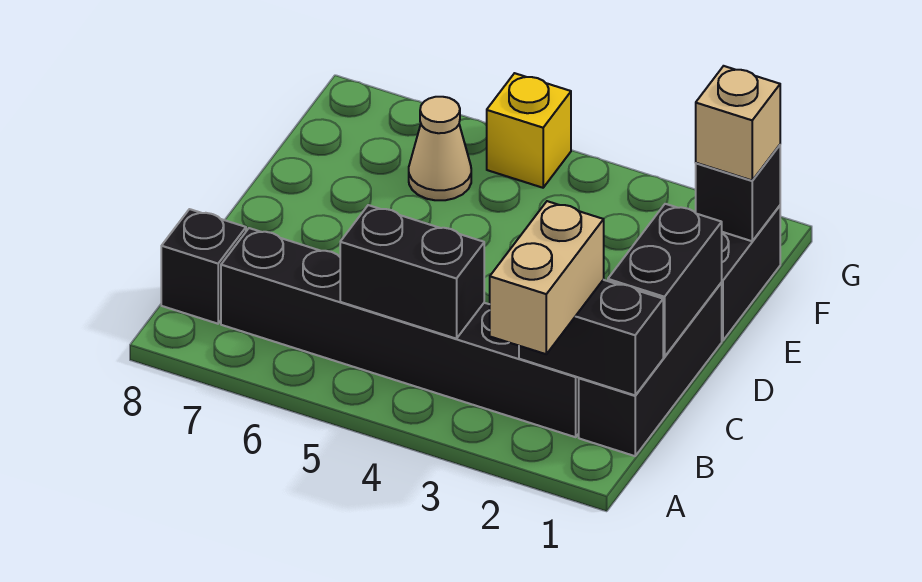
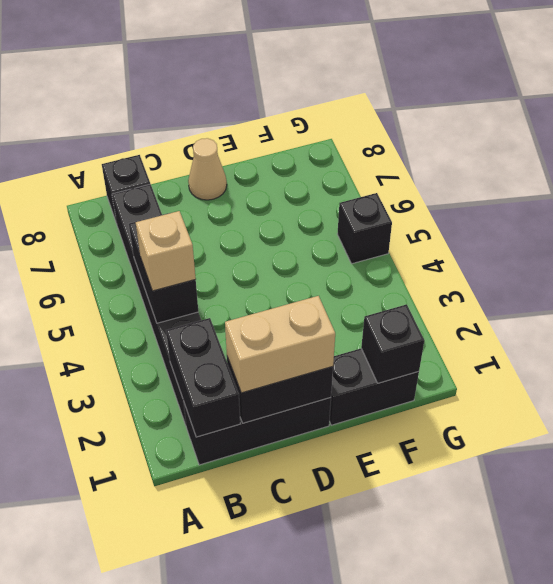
tan 1x2 brick [490,201,604,354] -> tan 1x2 brick moved to [225,296,335,393]
tan 1x1 brick [696,66,780,180] -> tan 1x1 brick moved to [136,211,196,291]
tan 1x1 cone [409,97,471,200] -> tan 1x1 cone moved to [188,138,227,200]
yellow 1x1 brick [487,73,571,188] -> black 1x1 brick [337,193,392,264]

